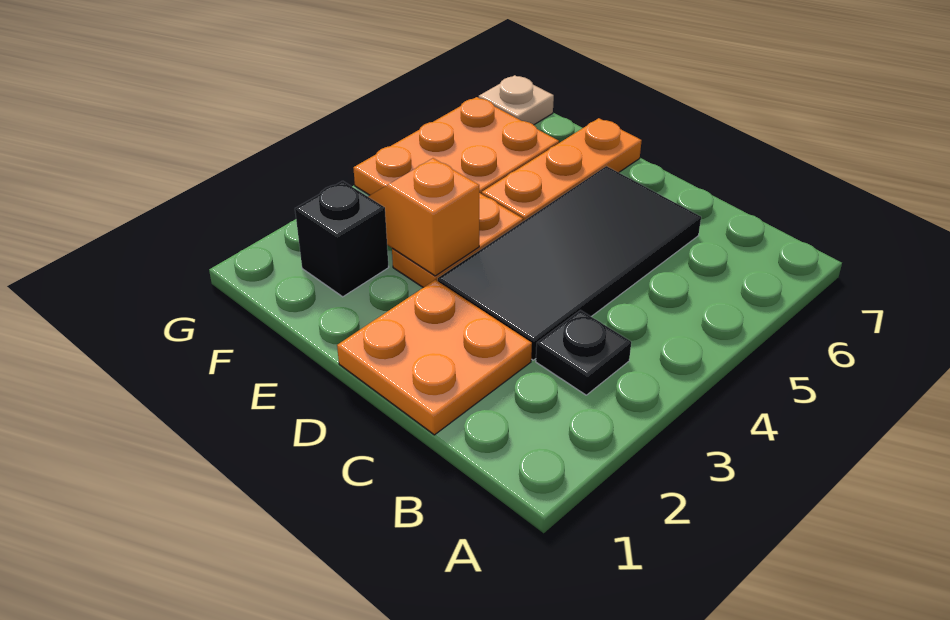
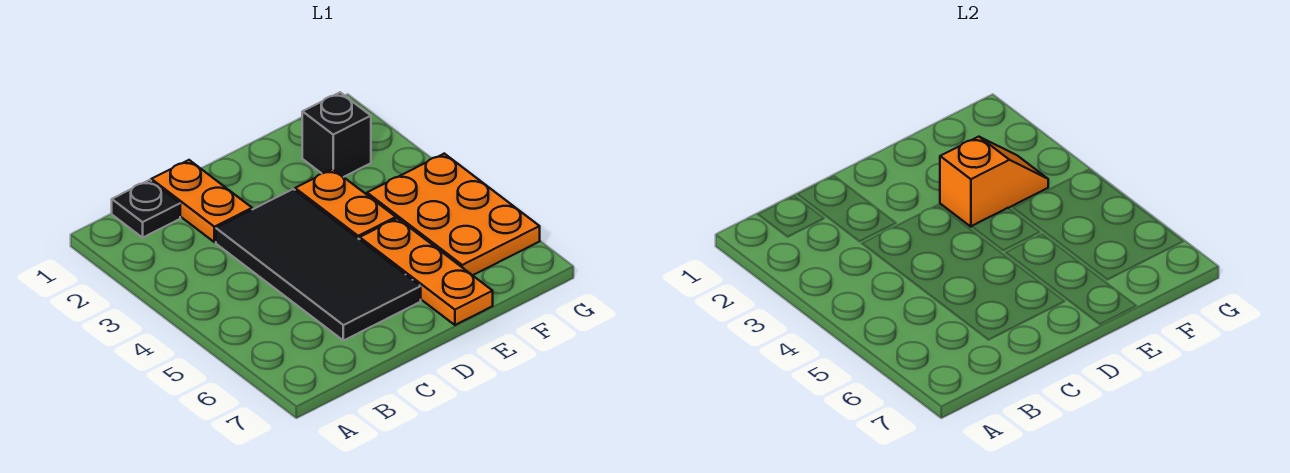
black 1x1 plate [536,310,631,395] -> black 1x1 plate moved to [112,180,180,238]
orange 2x2 plate [337,280,532,435] -> orange 1x2 plate [151,160,252,242]
tan 1x1 plate [479,75,554,125] -> none

